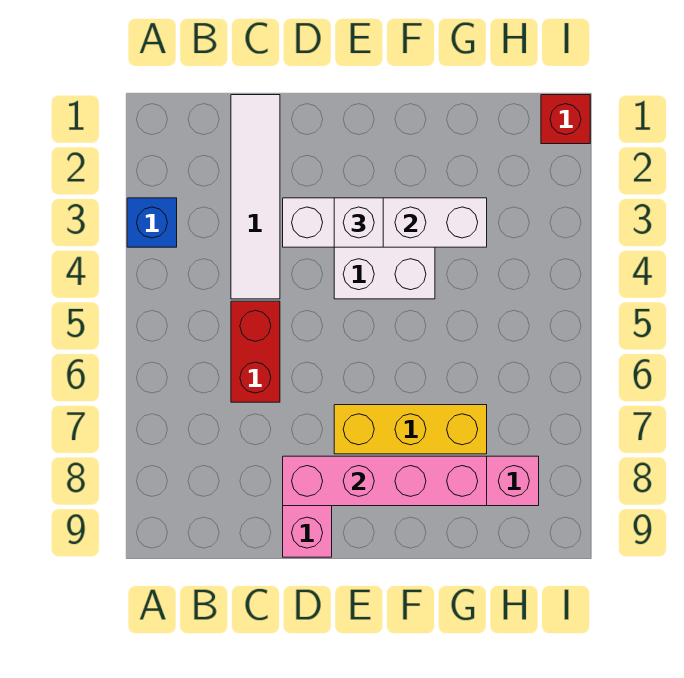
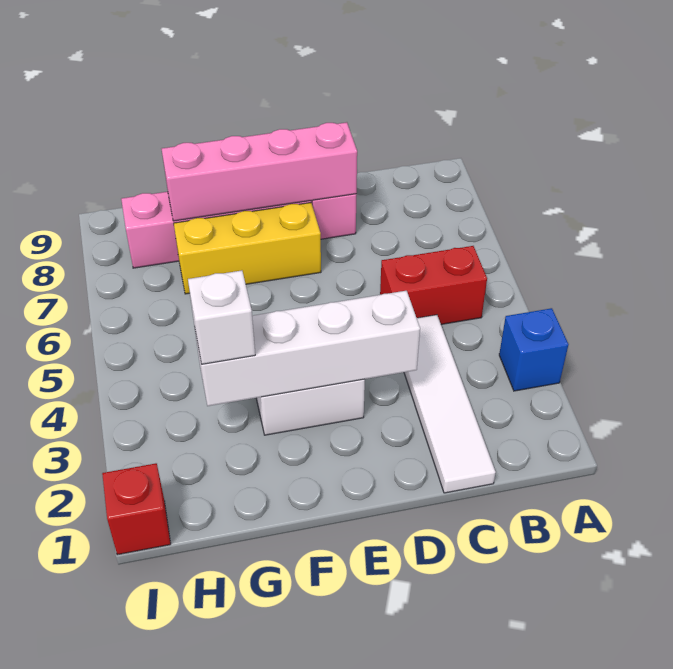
red 1x2 brick [231,301,280,402] -> red 1x2 brick turned to [380,246,487,324]
white 1x1 brick [334,198,383,247] -> white 1x1 brick moved to [188,270,255,364]

